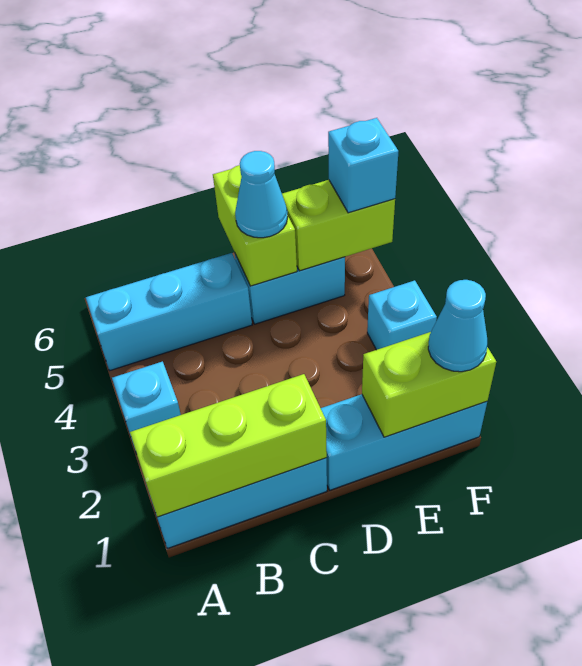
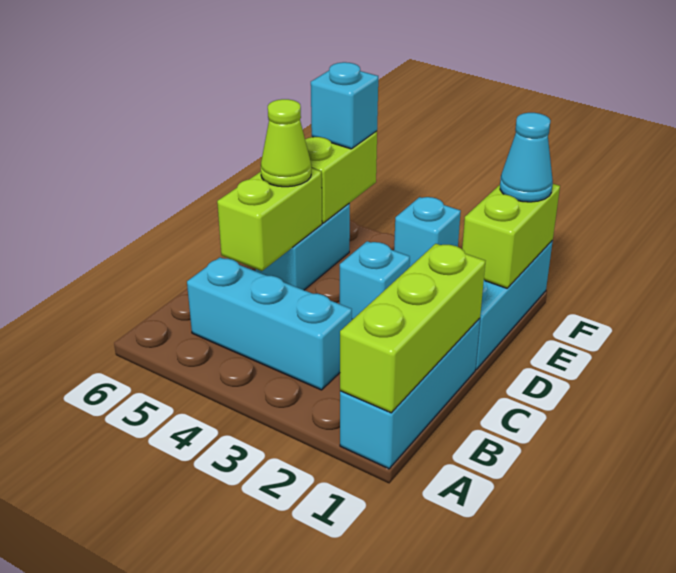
cyan 1x1 brick [112,361,181,454] -> cyan 1x1 brick moved to [340,241,410,320]
cyan 1x3 brick [86,253,252,371] -> cyan 1x3 brick turned to [187,257,352,390]
lime 1x2 brick [213,165,297,286] -> lime 1x2 brick turned to [217,168,322,271]
cyan 1x1 cone [235,151,287,238] -> lime 1x1 cone [261,99,311,187]

